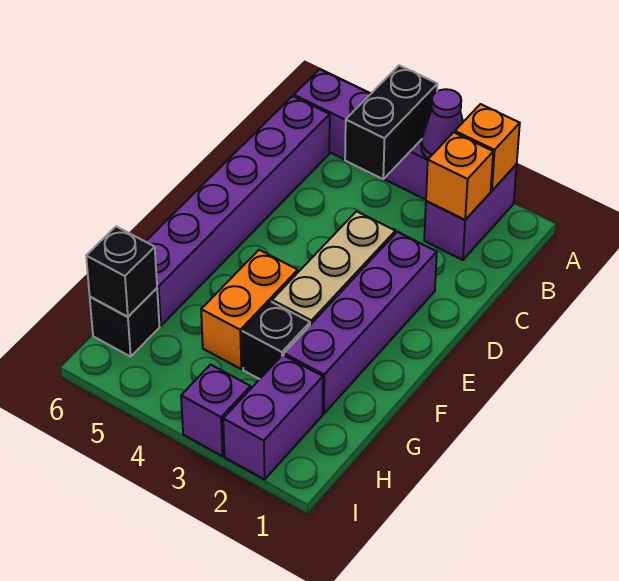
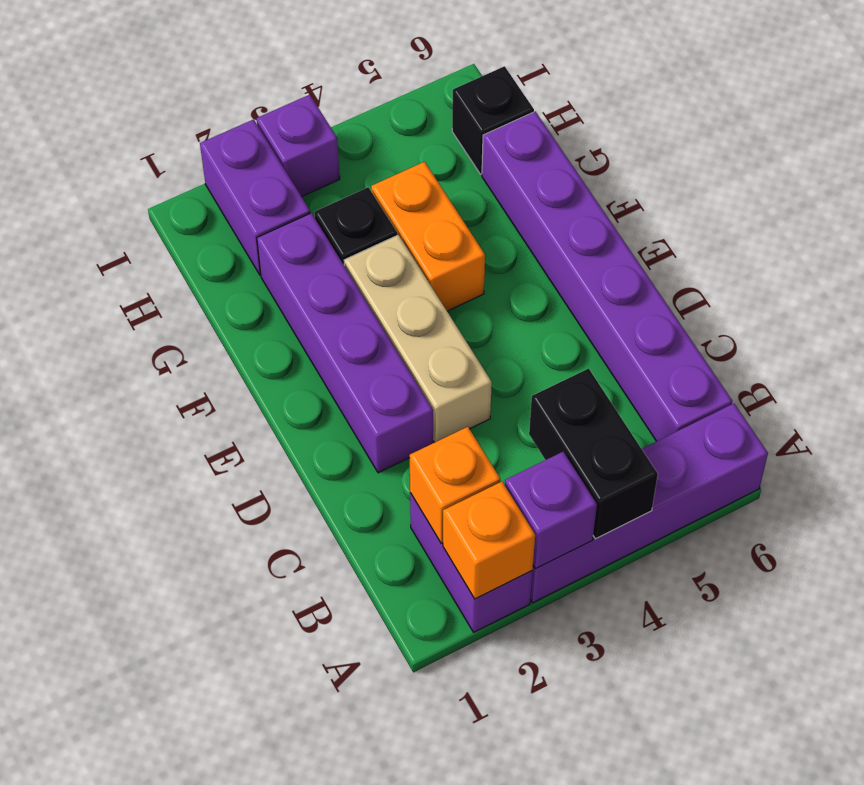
purple 1x1 cone [421,89,463,159] -> purple 1x1 brick [505,452,597,569]
black 1x1 brick [86,227,157,317] -> none

